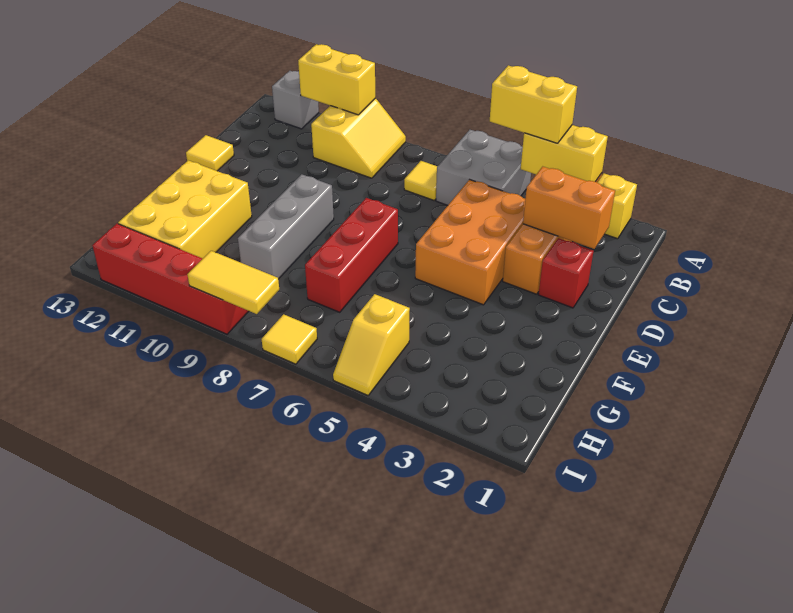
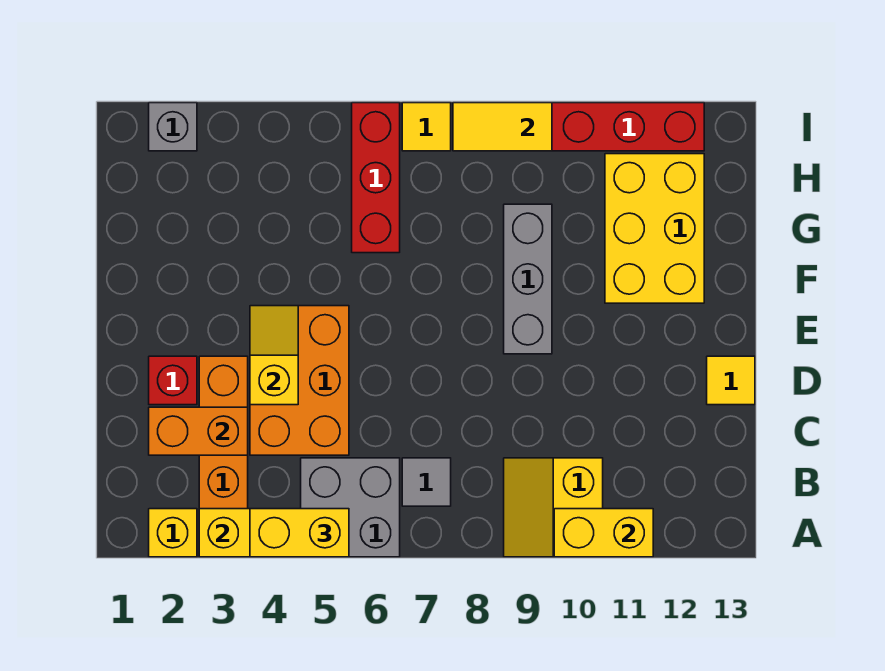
grey 1x1 brick [272,71,319,129] -> grey 1x1 brick moved to [149,103,197,151]
yellow 1x1 tile [404,161,437,200] -> grey 1x1 tile [402,458,451,506]
red 1x3 brick [305,198,398,312] -> red 1x3 brick moved to [352,103,400,253]
yellow 1x2 slope [333,294,410,395] -> yellow 1x2 slope moved to [250,306,298,405]

